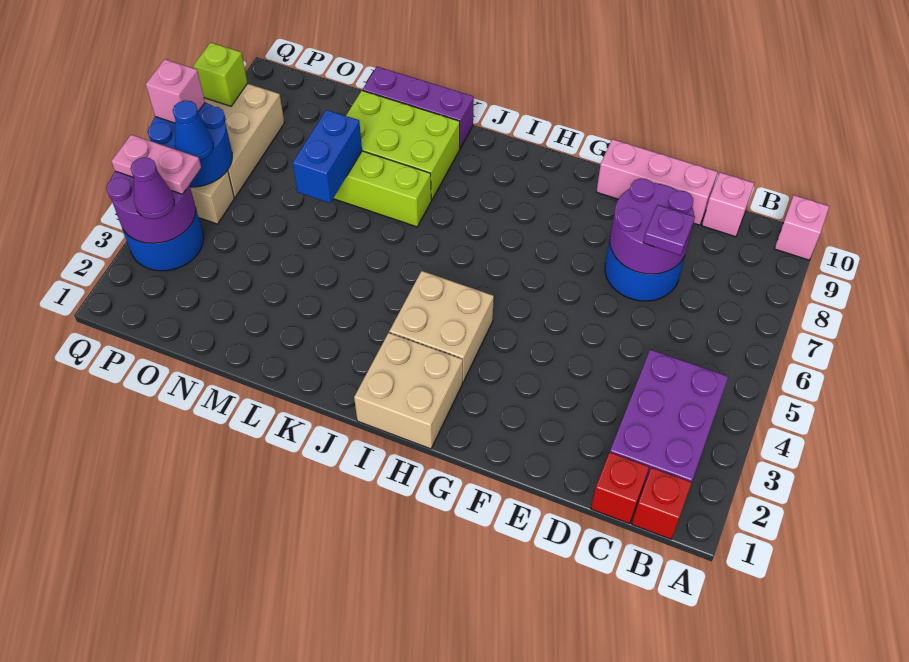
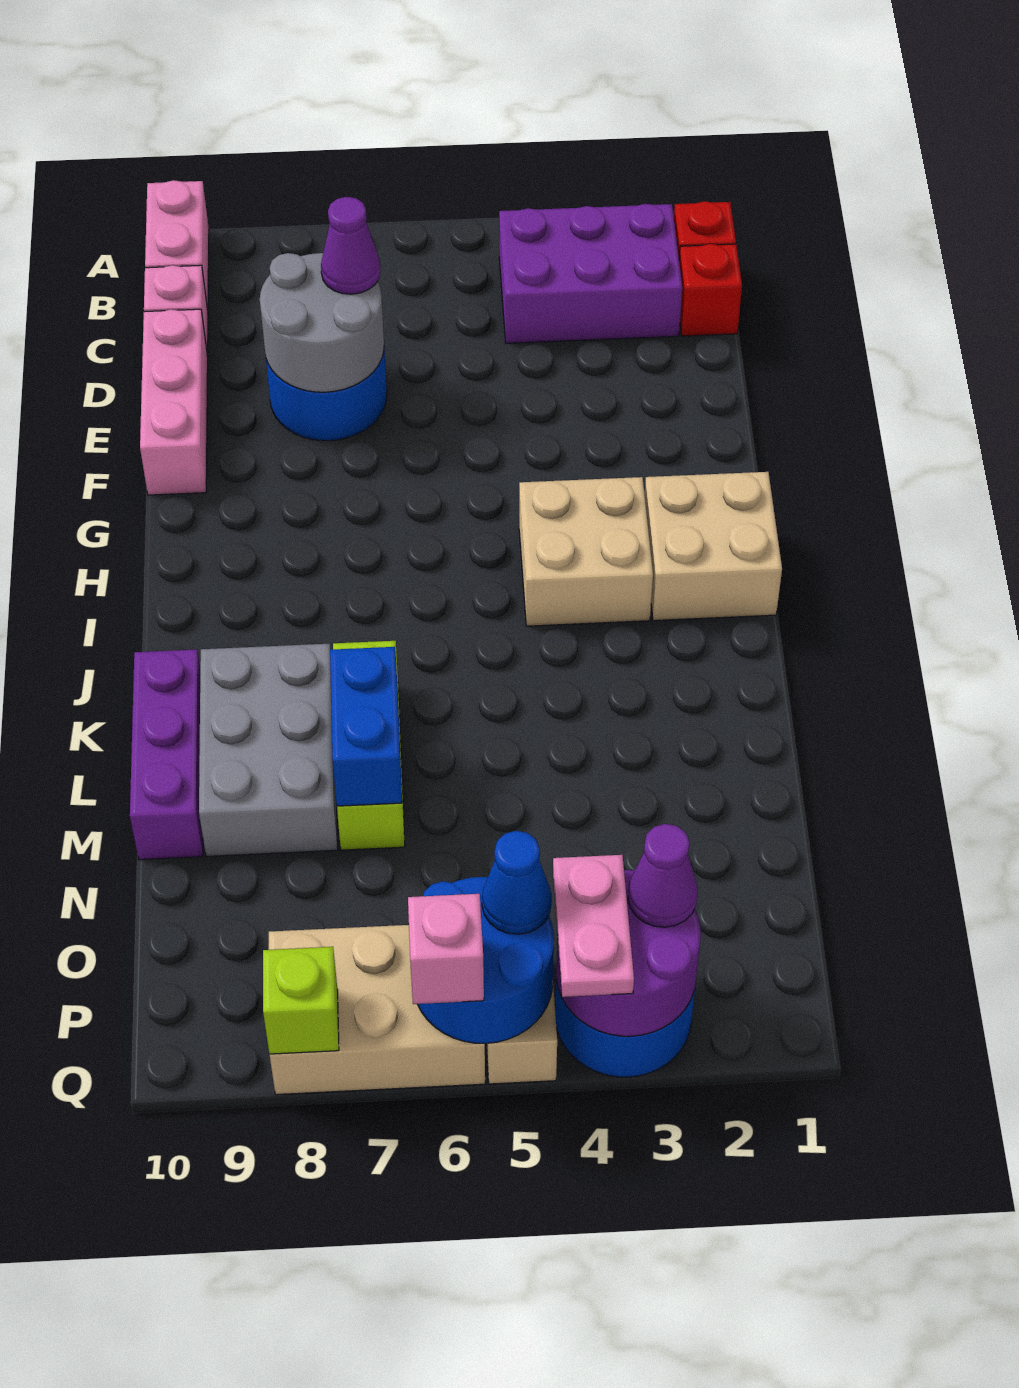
pink 1x1 brick [774,195,829,260] -> pink 1x2 brick [145,180,209,309]
purple 2x2 round brick [610,178,694,274] -> grey 2x2 round brick [260,253,384,392]
purple 1x1 plate [643,205,695,255] -> purple 1x1 cone [321,197,381,294]
lime 2x3 brick [346,90,460,200] -> grey 2x3 brick [199,644,338,857]
blue 1x2 brick [293,110,362,203] -> blue 1x2 brick turned to [330,647,402,806]

